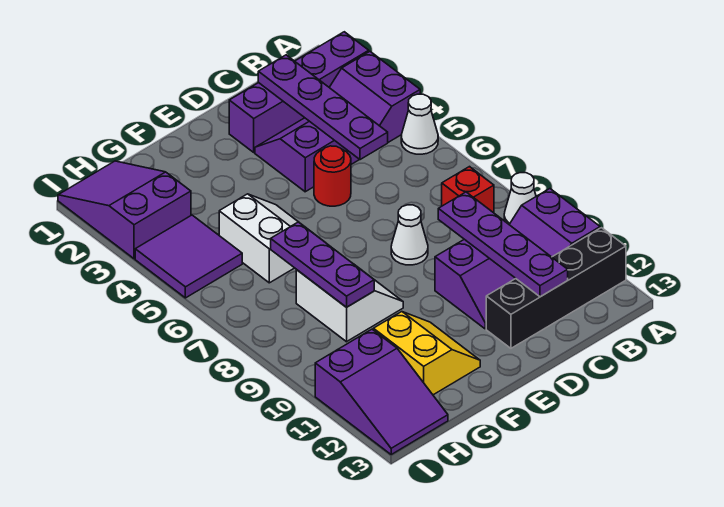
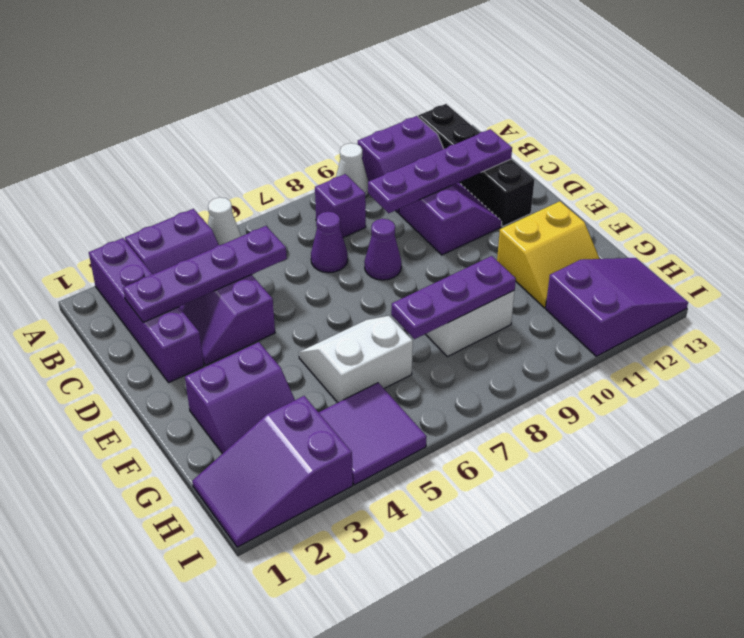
red 1x1 brick [442,167,494,213] -> purple 1x1 brick [315,174,366,237]
none -> purple 1x1 cone [311,212,348,273]
red 1x1 round brick [314,146,351,206] -> none
white 1x1 cone [391,205,428,265] -> purple 1x1 cone [364,219,402,280]
none -> purple 2x2 slope [185,342,295,454]
yellow 2x2 slope [373,312,480,395] -> yellow 2x2 slope turned to [497,201,600,308]

